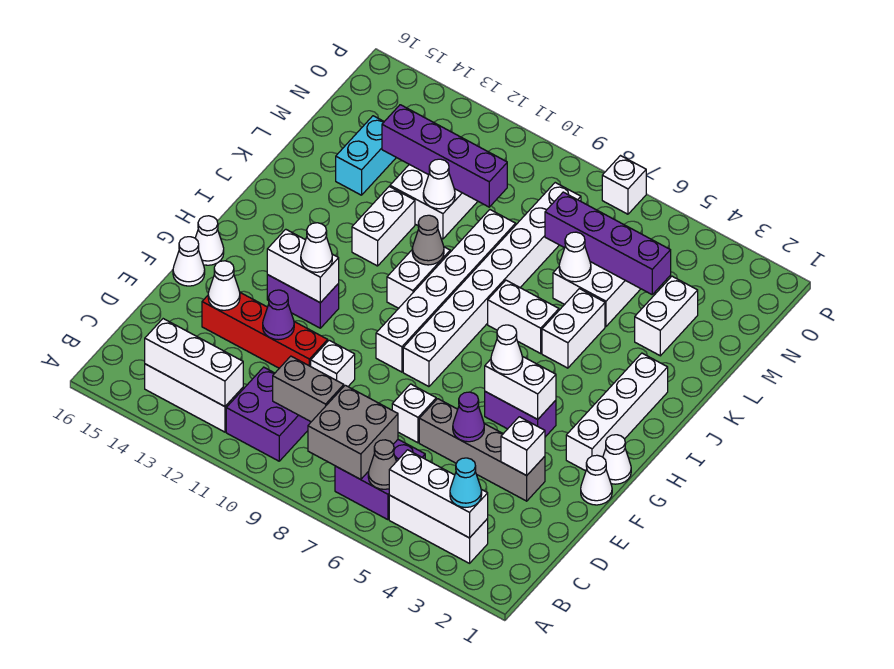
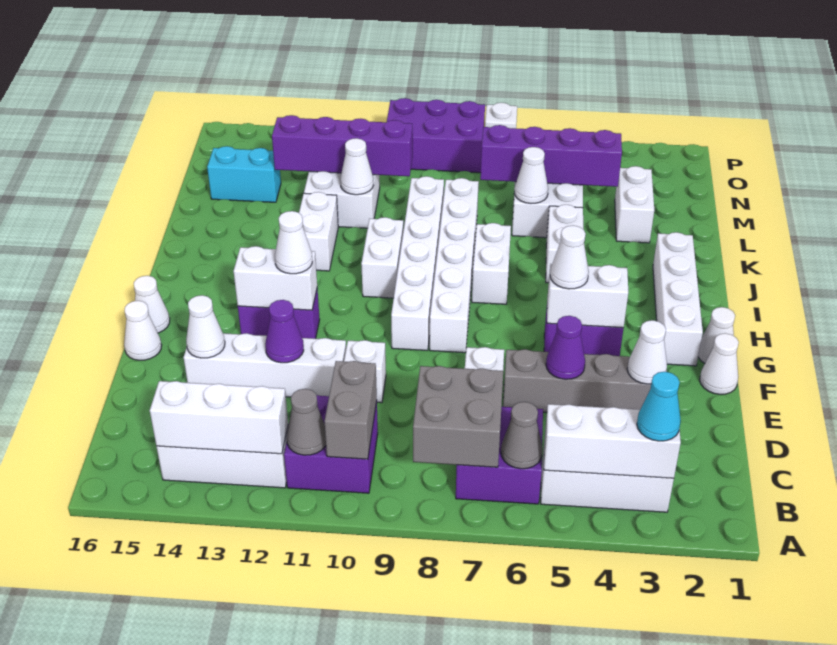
grey 1x2 brick [273,356,344,422] -> grey 1x2 brick turned to [325,361,377,459]
white 1x1 brick [501,417,545,475] -> white 1x1 cone [627,320,667,384]
red 1x4 brick [202,293,328,368] -> white 1x4 brick [183,333,346,397]
white 1x8 brick [403,183,581,387] -> white 1x6 brick [430,178,479,353]
white 1x2 brick [488,280,559,353] -> white 1x2 brick turned to [472,223,511,304]
grey 1x1 cone [412,215,444,265] -> grey 1x1 cone moved to [287,389,326,455]
cyan 1x2 brick [336,116,396,195] -> cyan 1x2 brick turned to [207,146,281,202]
none -> purple 2x3 brick [387,98,485,173]

